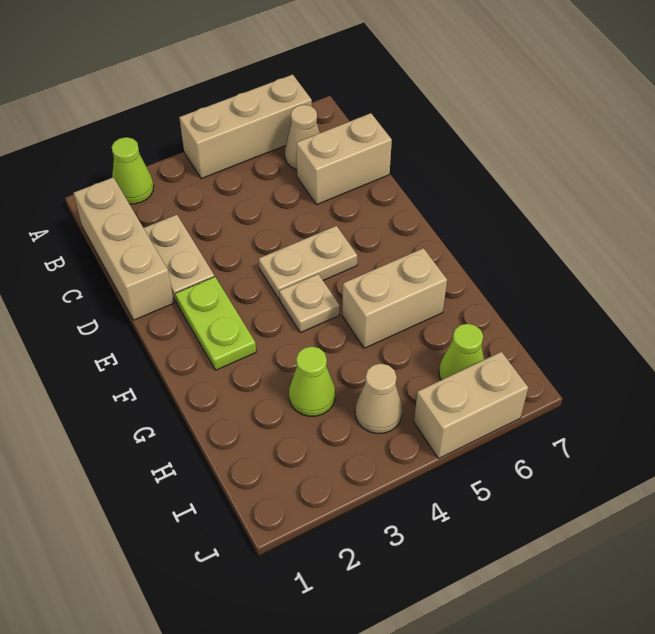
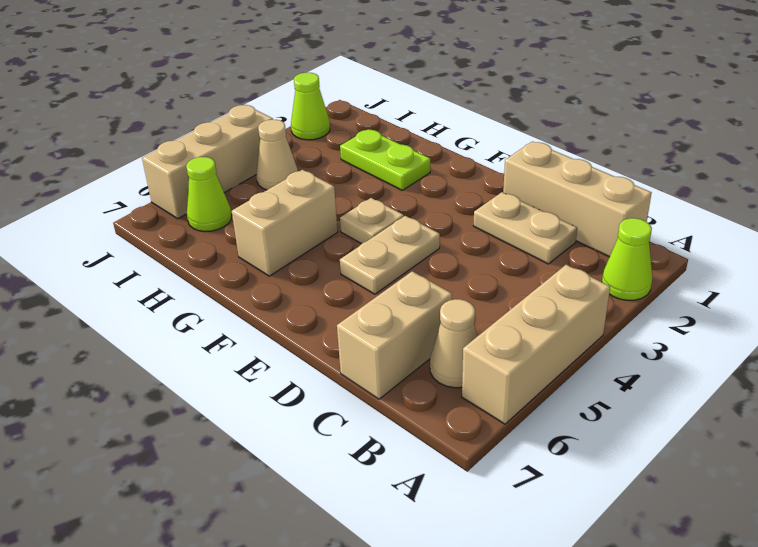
lime 1x2 plate [175,277,256,370] -> lime 1x2 plate moved to [340,129,430,190]
lime 1x1 cone [289,347,335,416] -> lime 1x1 cone moved to [291,73,330,140]
tan 1x2 brick [414,352,528,458] -> tan 1x3 brick [142,105,273,219]

